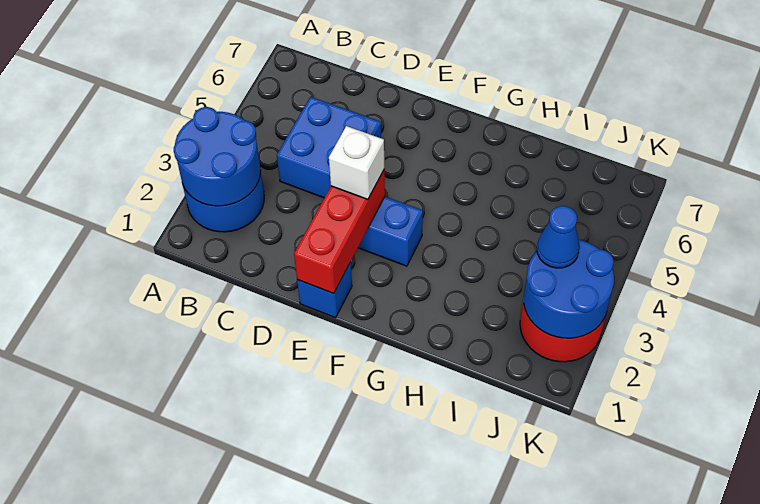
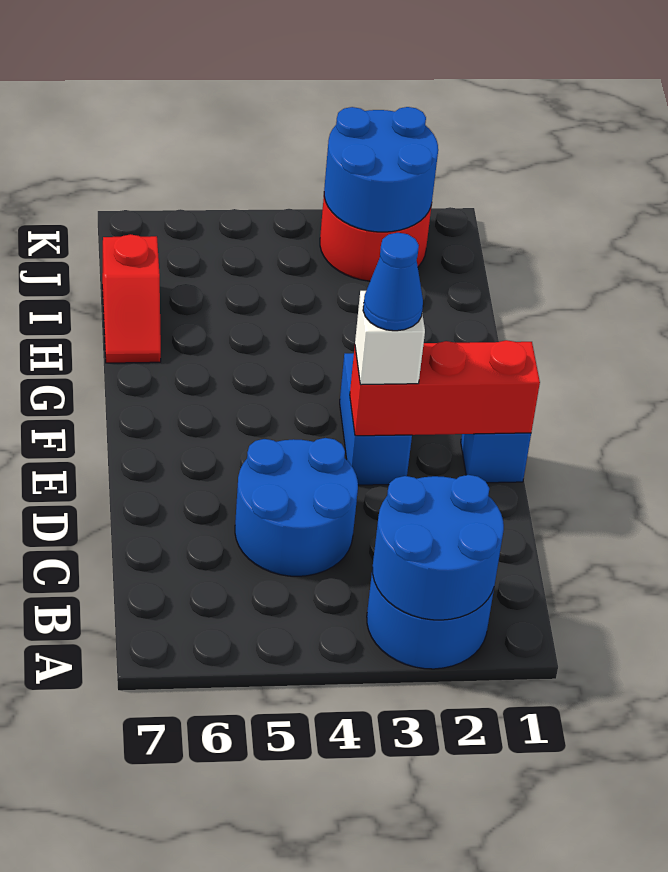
blue 2x2 brick [277,97,381,198] -> blue 2x2 round brick [235,438,358,576]
none -> red 1x2 slope [102,234,161,363]
blue 1x1 cone [537,206,580,268] -> blue 1x1 cone moved to [363,233,423,331]

